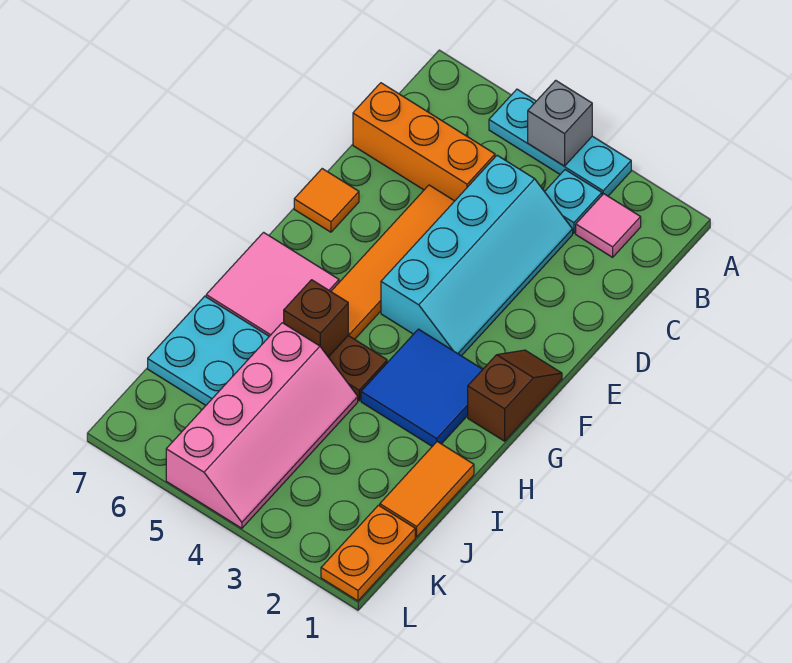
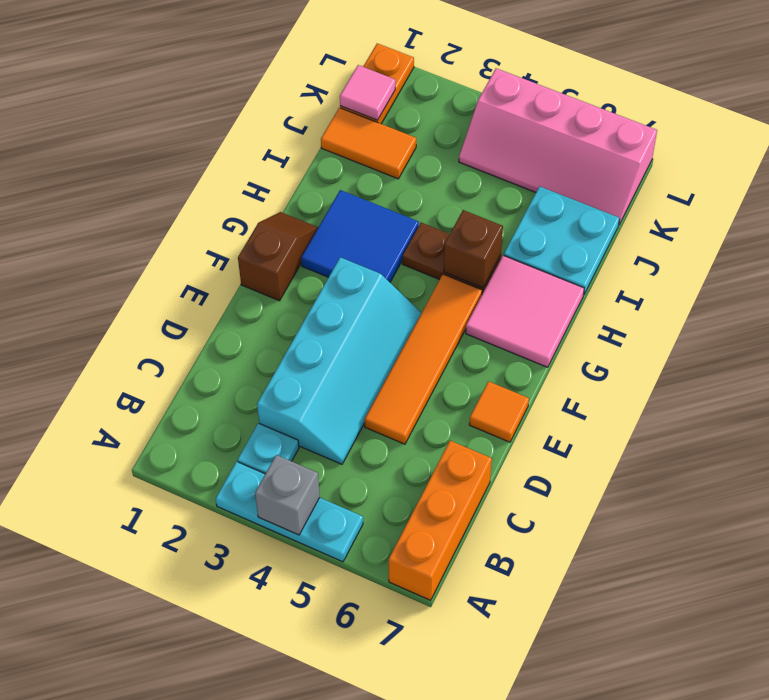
pink 1x1 tile [576,194,641,257] -> pink 1x1 tile moved to [340,65,395,120]
cyan 2x4 slope [381,155,573,356] -> cyan 2x4 slope turned to [257,257,421,464]
orange 1x3 brick [353,83,495,201] -> orange 1x3 brick turned to [389,441,492,600]
brown 1x2 slope [468,350,562,441] -> brown 1x2 slope turned to [238,212,318,301]
orange 1x2 tile [380,442,474,537] -> orange 1x2 tile turned to [321,108,416,179]
pink 2x4 slope [166,323,358,528] -> pink 2x4 slope turned to [459,68,657,224]

